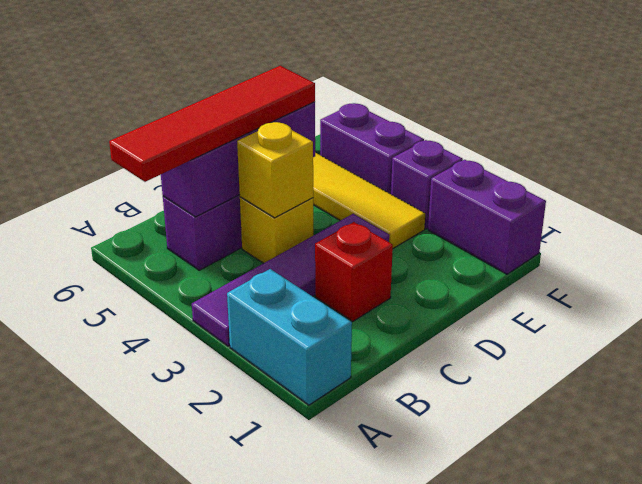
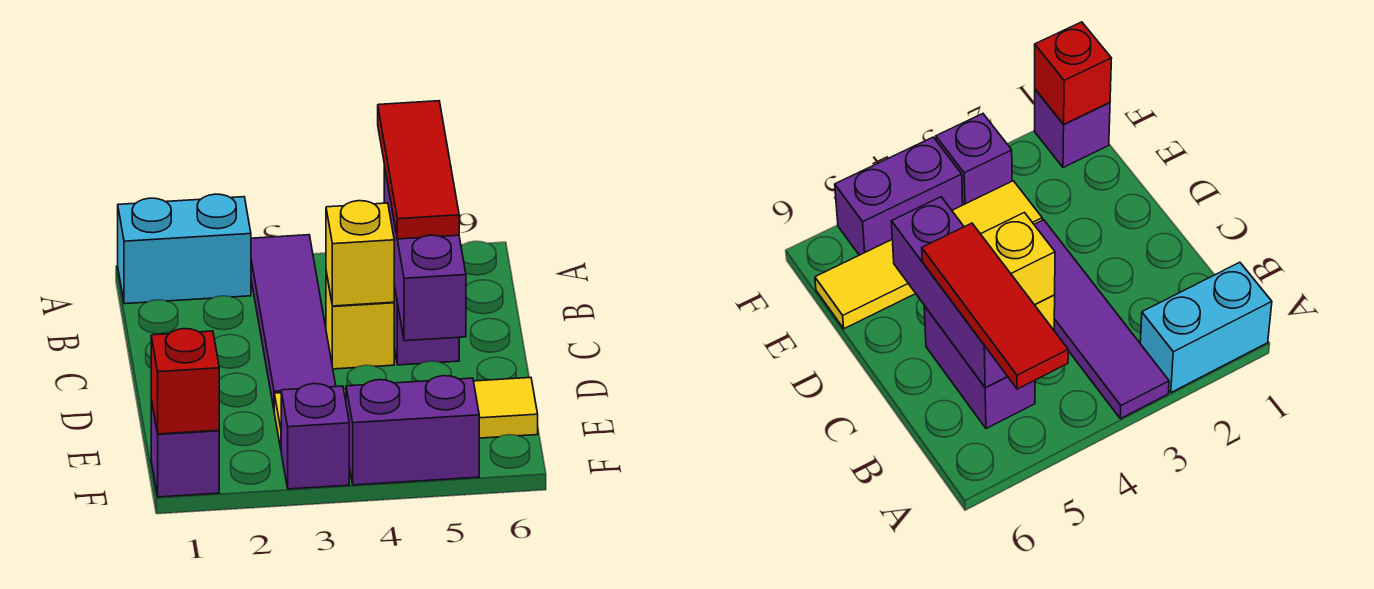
red 1x4 tile [109,66,315,182] -> red 1x3 tile [378,101,459,239]
red 1x1 brick [315,222,393,321] -> red 1x1 brick moved to [151,329,219,434]
purple 1x2 brick [428,160,546,274] -> purple 1x1 brick [151,400,219,497]

